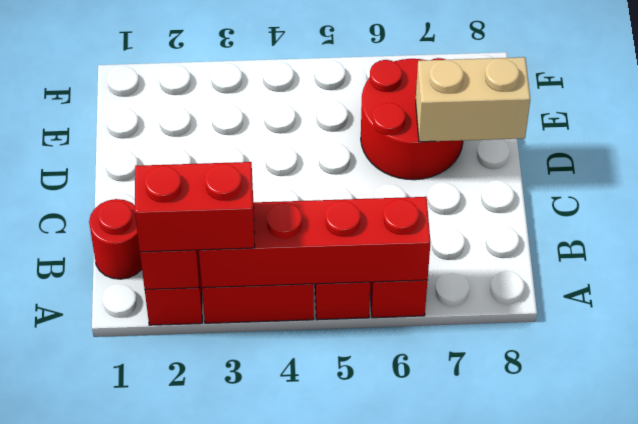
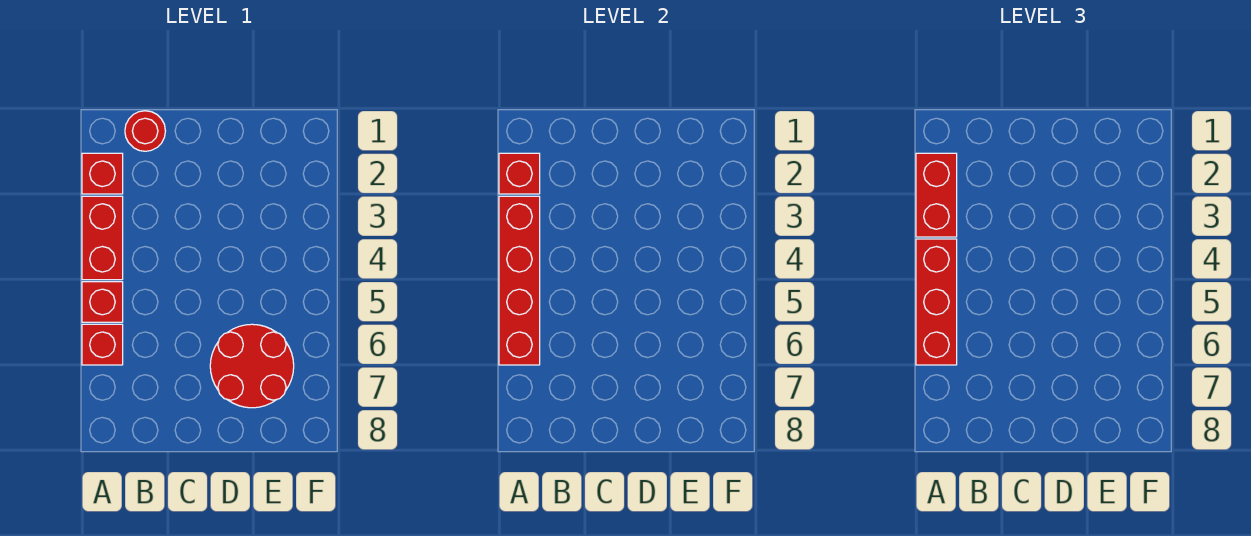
none -> red 1x3 brick [916,239,957,365]
tan 1x2 brick [416,57,530,142] -> none

